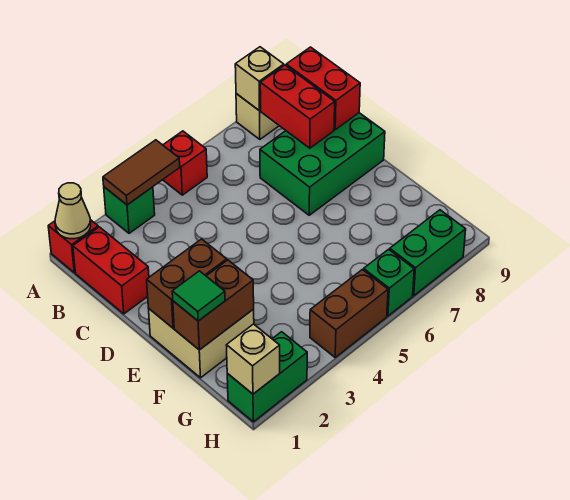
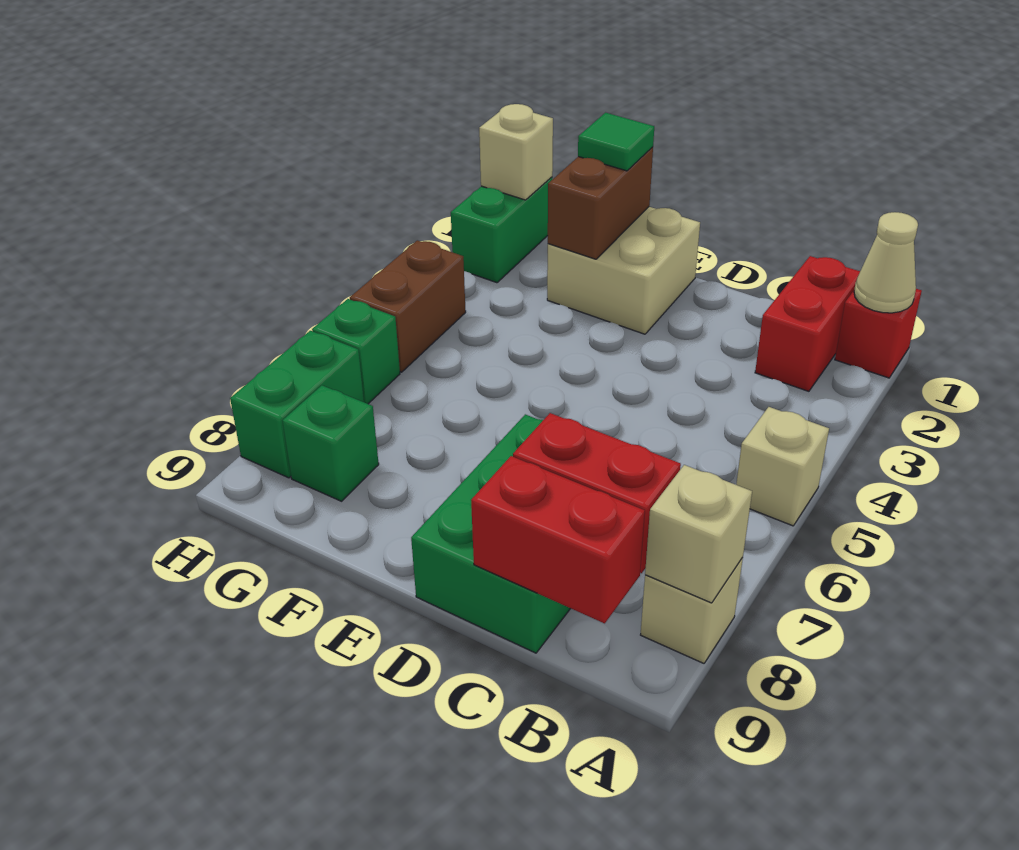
green 1x1 brick [104,187,155,233] -> green 1x1 brick moved to [283,385,379,501]
brown 1x2 tile [103,140,180,205] -> none
red 1x1 brick [163,131,207,195] -> tan 1x1 brick [736,407,829,526]
red 1x2 brick [73,227,149,314] -> red 1x2 brick turned to [755,256,860,391]
brown 1x2 brick [147,239,227,328] -> none

